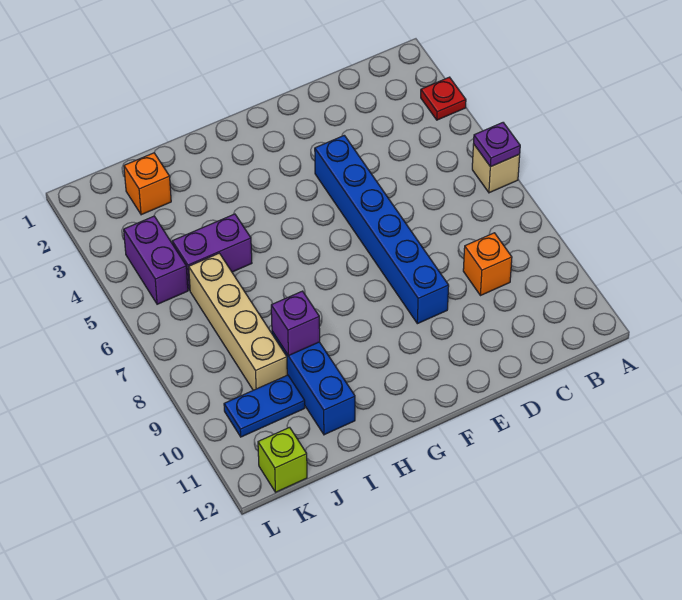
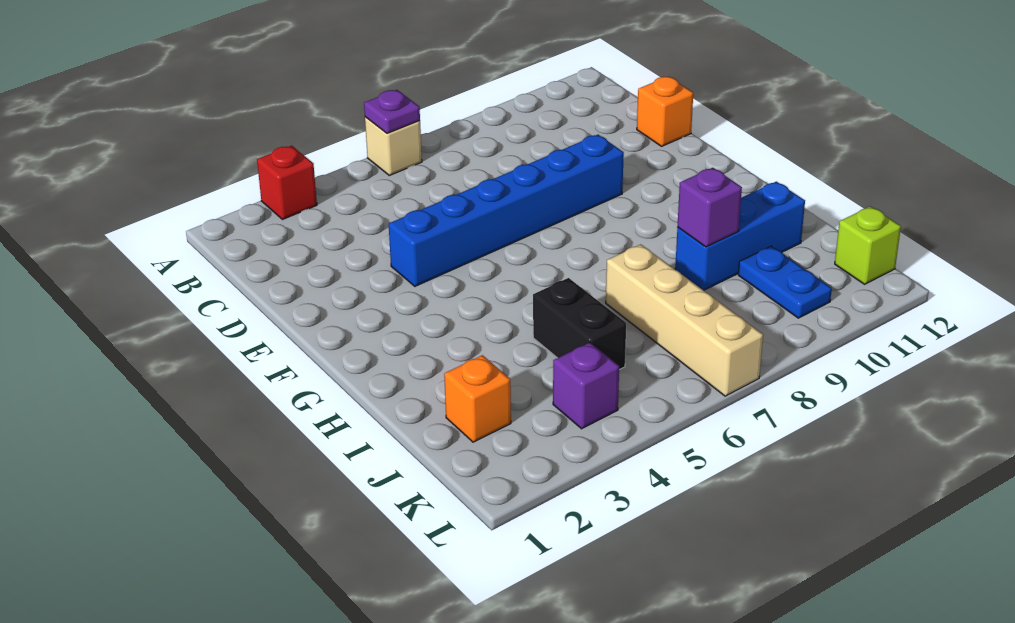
red 1x1 plate [421,77,466,120] -> red 1x1 brick [257,146,317,220]
orange 1x1 brick [463,233,512,296] -> orange 1x1 brick moved to [637,77,693,146]
purple 1x2 brick [172,214,252,290] -> black 1x2 brick [533,278,626,370]
tan 1x4 brick [189,253,287,390] -> tan 1x4 brick turned to [606,244,763,396]
purple 1x2 brick [124,216,188,304] -> purple 1x1 brick [553,343,619,429]

